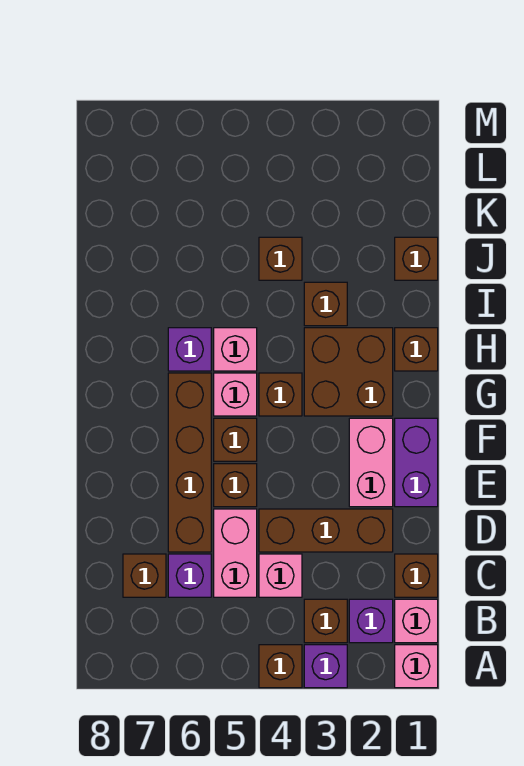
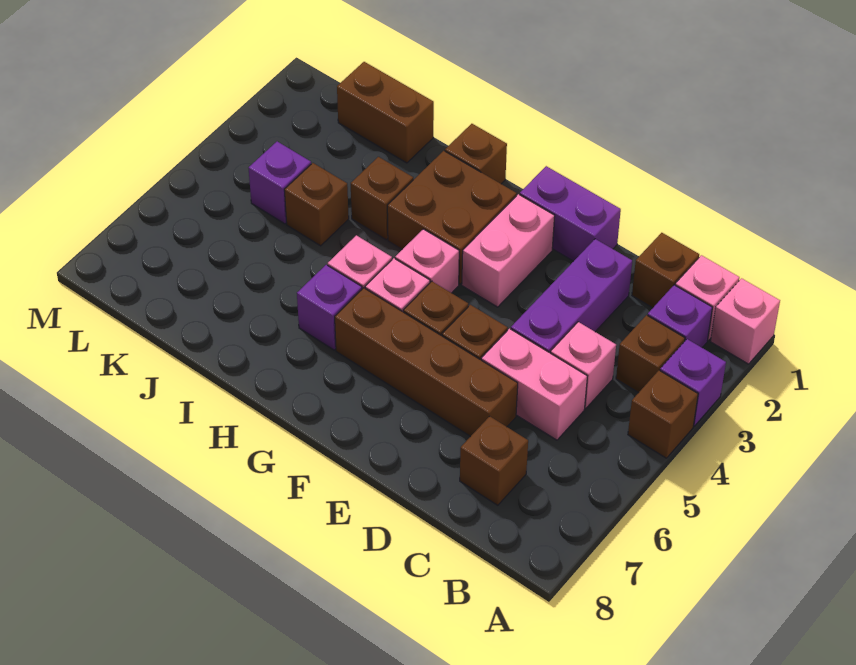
purple 1x1 brick [168,554,211,597] -> purple 1x1 brick moved to [249,141,311,224]
brown 1x3 brick [259,509,393,552] -> purple 1x3 brick [511,239,632,353]
pink 1x2 brick [349,418,393,507] -> pink 1x2 brick turned to [462,194,555,307]
brown 1x1 brick [259,373,302,416] -> pink 1x1 brick [395,229,459,293]
brown 1x1 brick [395,237,438,280] -> brown 1x2 brick [337,62,434,163]

